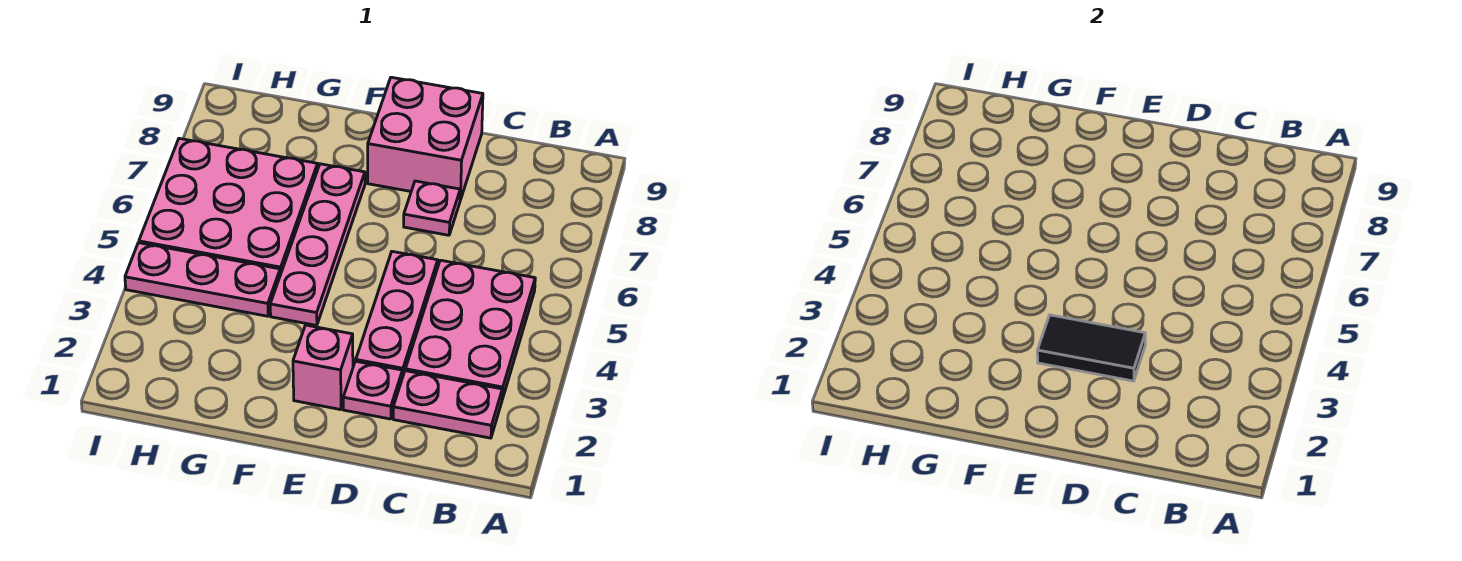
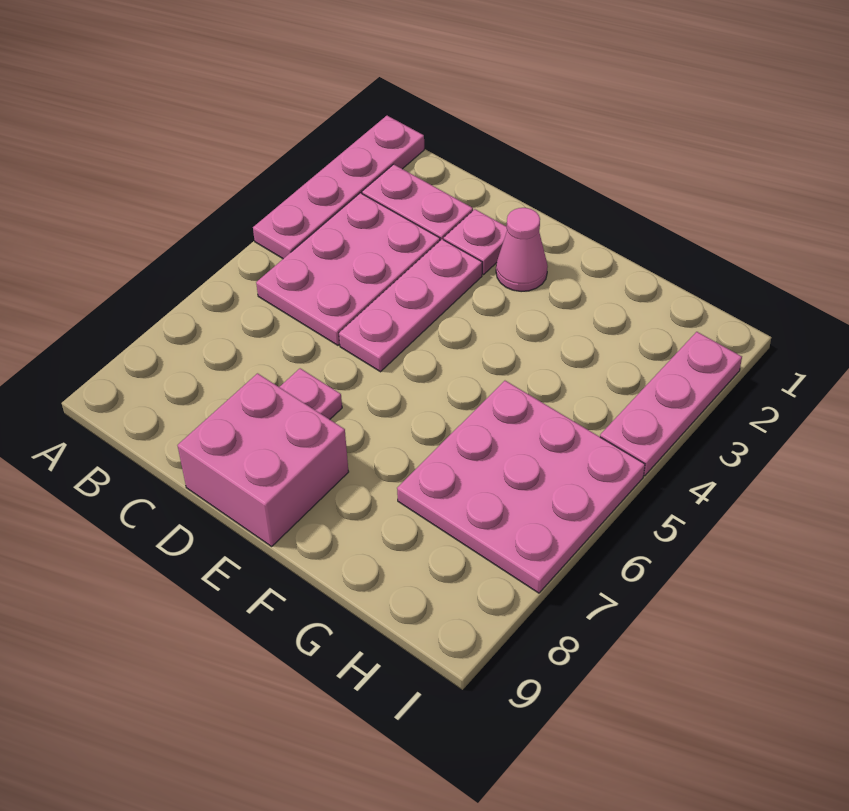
black 1x2 tile [1037,315,1145,381] -> none
pink 1x1 brick [293,325,353,410] -> pink 1x1 cone [496,208,548,292]
pink 1x4 plate [270,164,365,325] -> pink 1x4 plate moved to [253,116,424,259]
pink 1x3 plate [125,243,280,316] -> pink 1x3 plate turned to [600,332,742,476]

